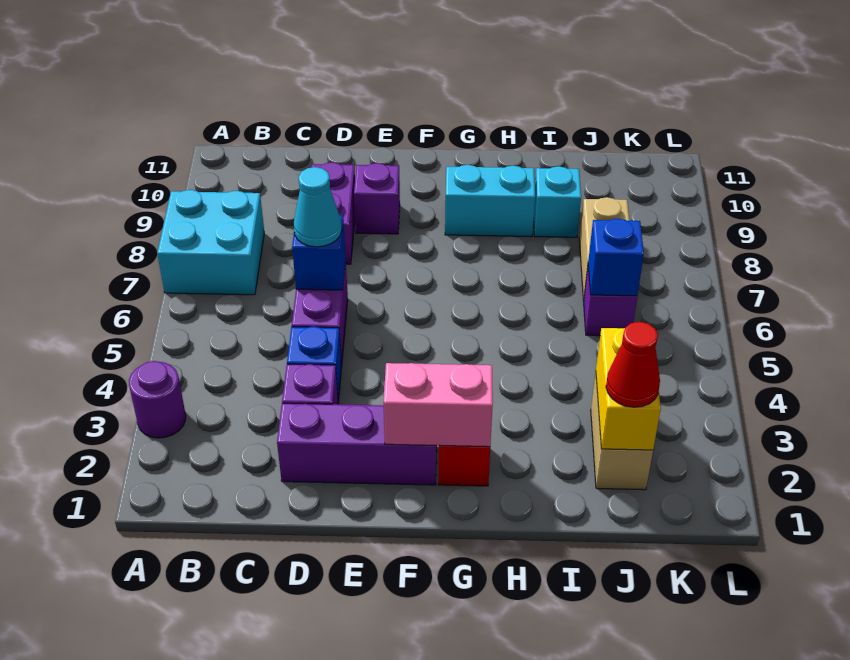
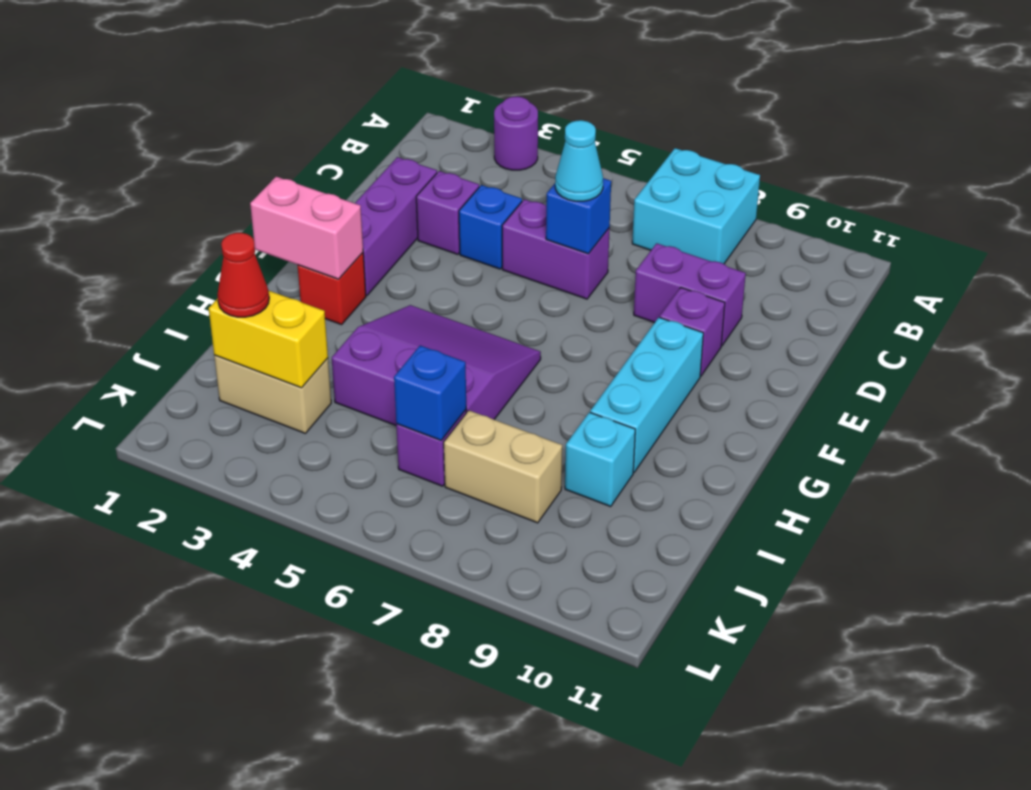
pink 1x2 brick [384,363,493,447] -> pink 1x2 brick turned to [250,177,363,279]
none -> purple 3x3 slope [332,305,541,425]
cyan 1x2 brick [445,165,535,237] -> cyan 1x3 brick [590,317,703,472]

